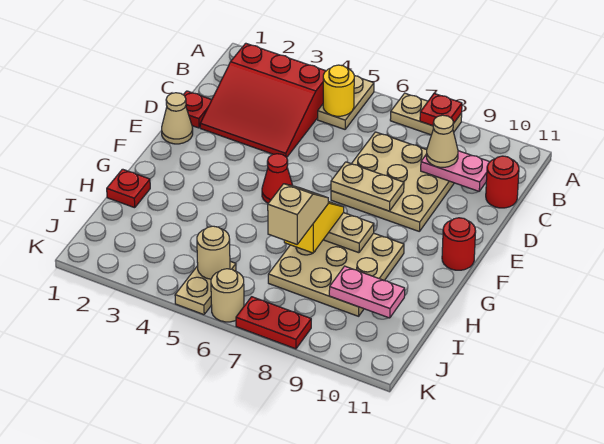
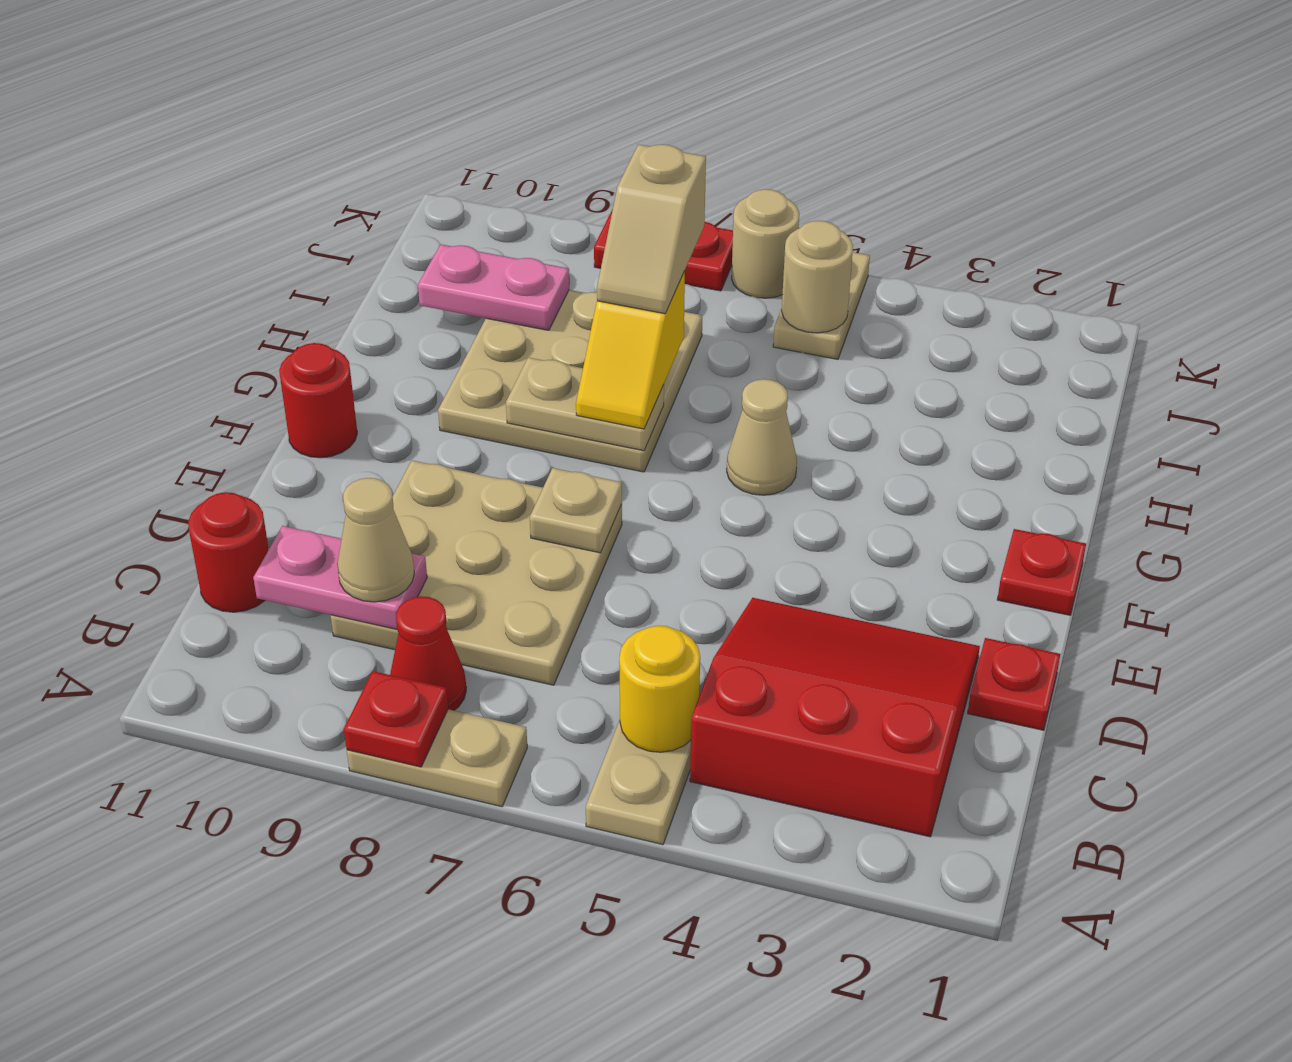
tan 1x1 cone [162,93,193,144] -> tan 1x1 cone moved to [727,379,797,495]
tan 1x2 plate [331,162,404,211] -> tan 1x1 plate [530,468,622,553]
red 1x1 cone [262,154,293,203] -> red 1x1 cone moved to [390,596,466,711]
red 1x1 plate [107,169,150,208] -> red 1x1 plate moved to [997,529,1086,615]

